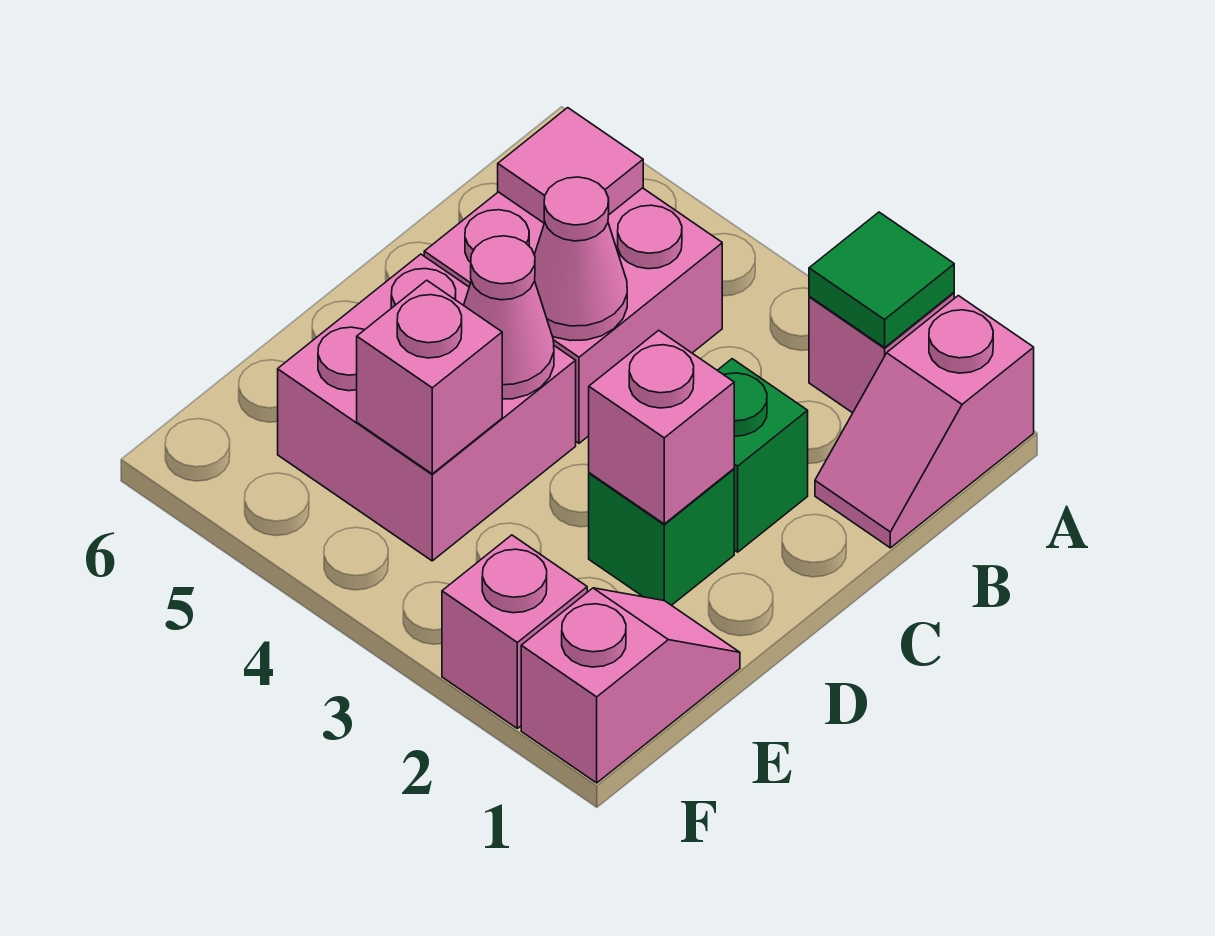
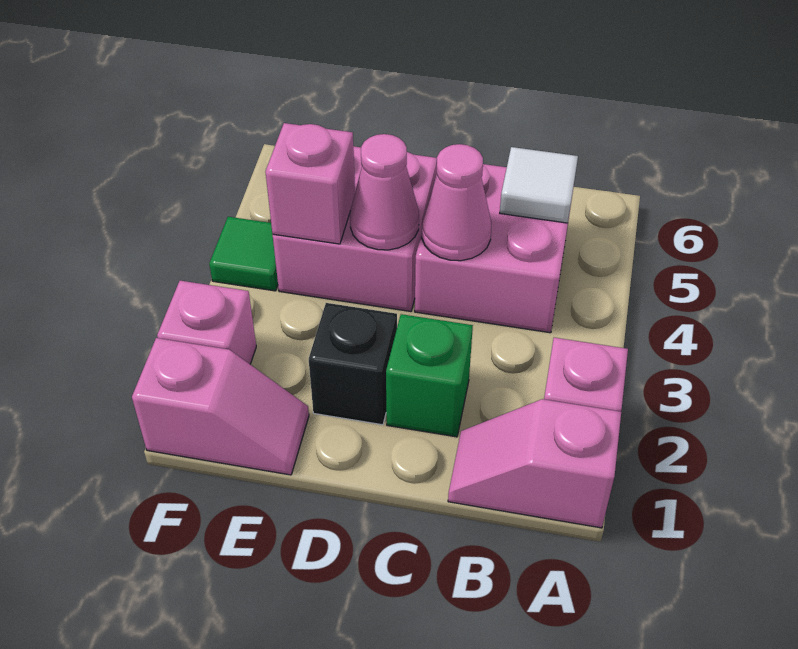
green 1x1 tile [809,212,954,348] -> green 1x1 tile moved to [209,217,278,291]
pink 1x1 tile [498,108,643,223] -> white 1x1 tile [500,147,578,223]
green 1x1 brick [589,469,734,605] -> black 1x1 brick [309,303,397,425]
pink 1x1 brick [589,330,734,524] -> none

